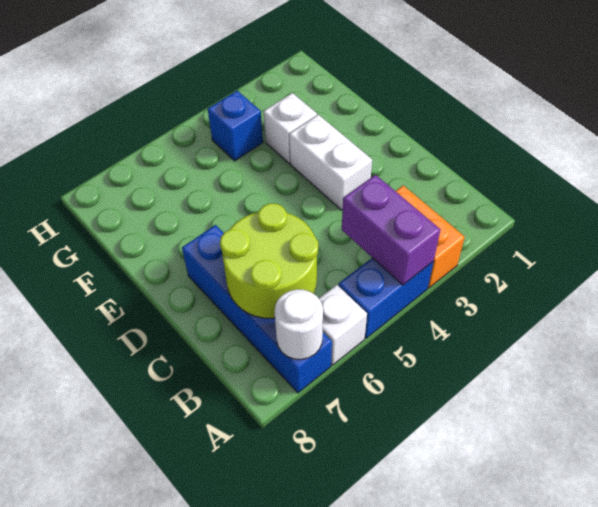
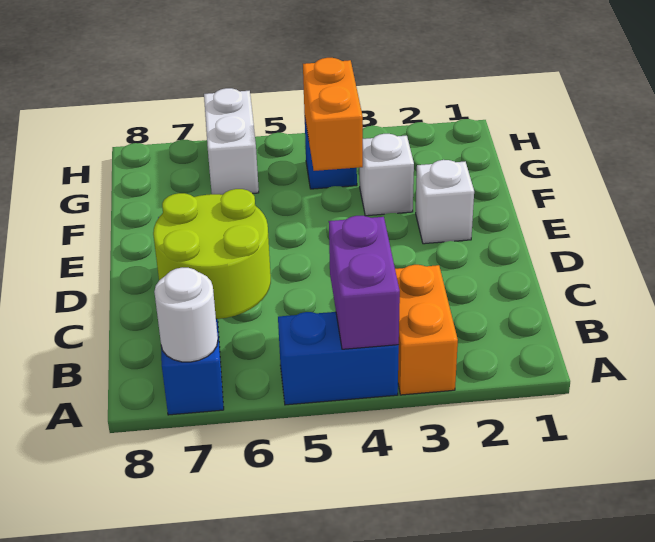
white 1x1 brick [319,285,367,365] -> white 1x1 brick moved to [416,160,474,244]
white 1x2 brick [289,115,372,210] -> white 1x2 brick moved to [204,88,259,195]
none -> orange 1x2 brick [303,58,363,171]

